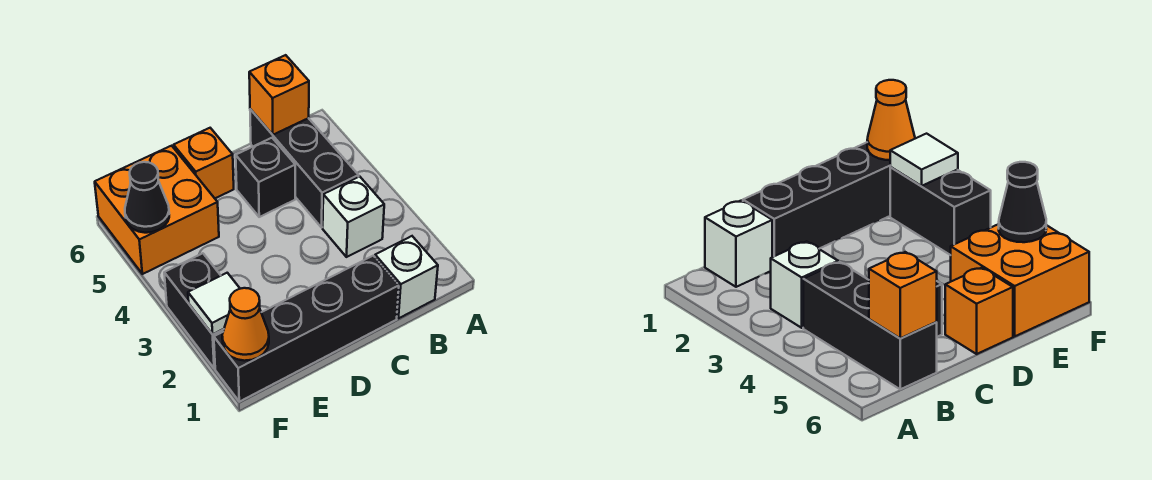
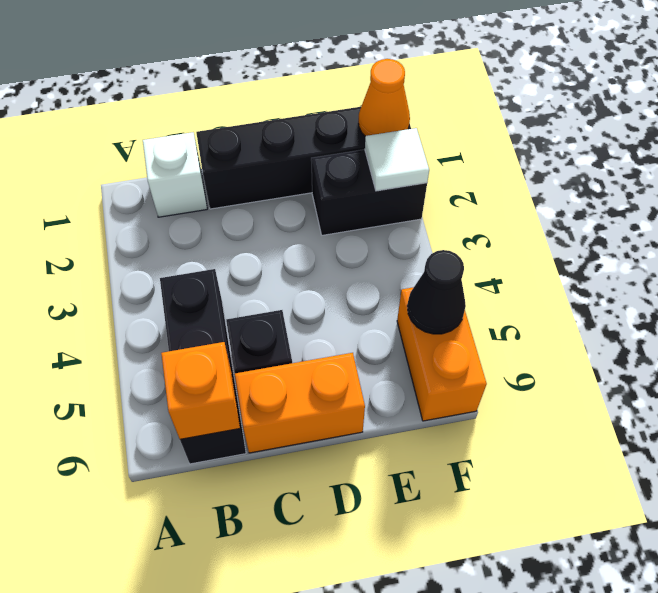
white 1x1 brick [323,176,384,257] -> none
orange 1x1 brick [174,128,234,198] -> orange 1x2 brick [235,353,365,453]
orange 2x2 brick [95,146,219,274] -> orange 1x2 brick [397,287,487,421]
black 1x2 brick [164,253,224,369] -> black 1x2 brick turned to [311,150,427,235]

